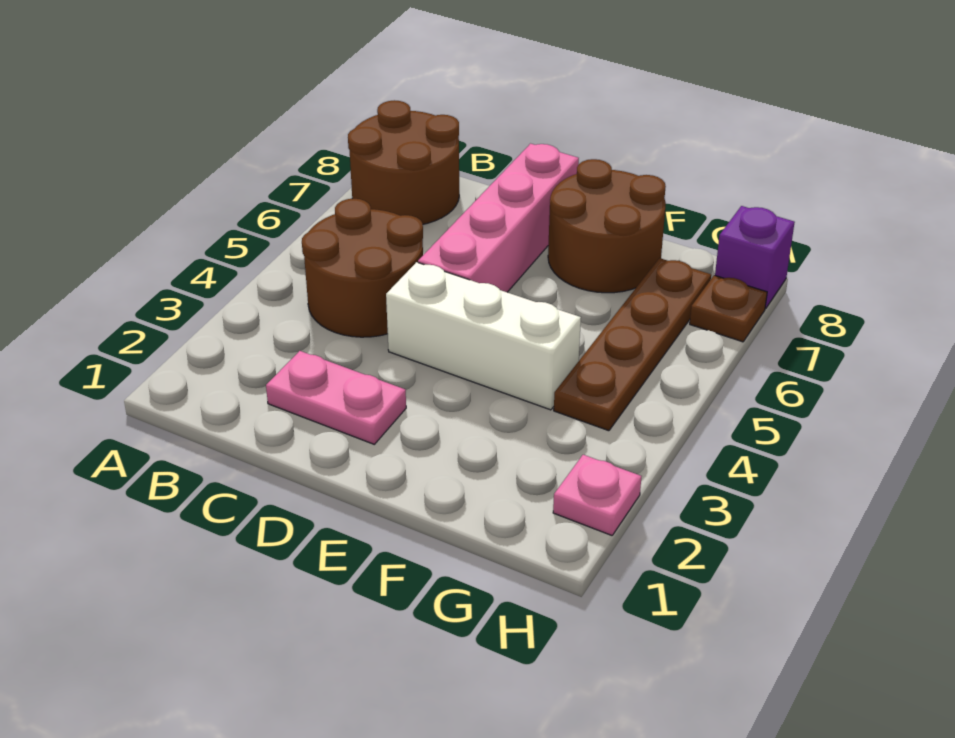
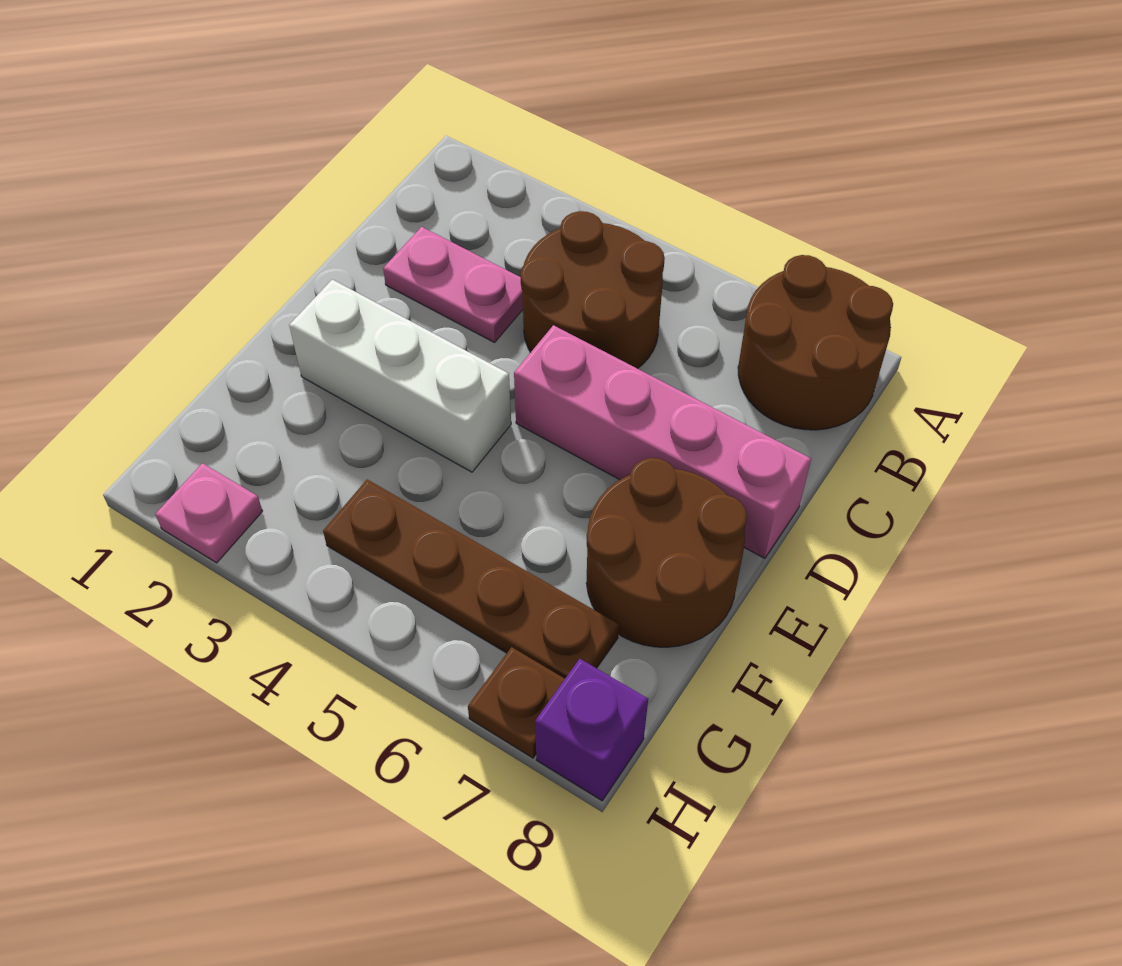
pink 1x2 plate [266,351,406,444] -> pink 1x2 plate turned to [383,227,523,342]
white 1x3 brick [386,262,581,410] -> white 1x3 brick turned to [289,279,511,472]

